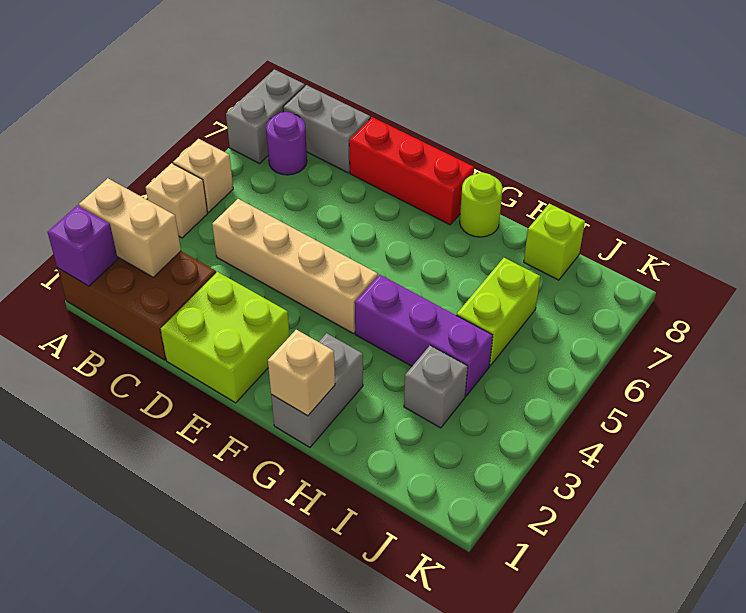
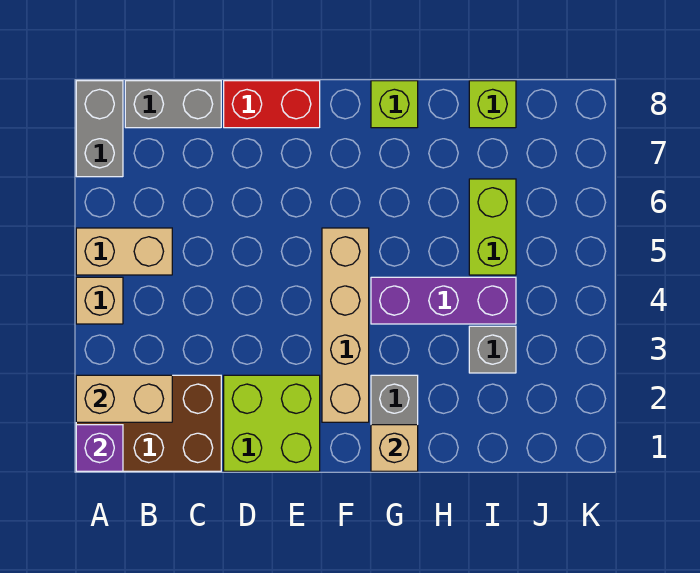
tan 1x1 brick [173,139,233,212] -> tan 1x2 brick [76,228,172,275]
purple 1x1 round brick [266,112,307,175] -> none
tan 1x4 brick [212,199,378,334] -> tan 1x4 brick turned to [322,228,369,422]
red 1x3 brick [349,117,474,225] -> red 1x2 brick [224,81,320,128]
lime 1x1 round brick [460,173,503,237] -> lime 1x1 brick [371,81,418,128]

